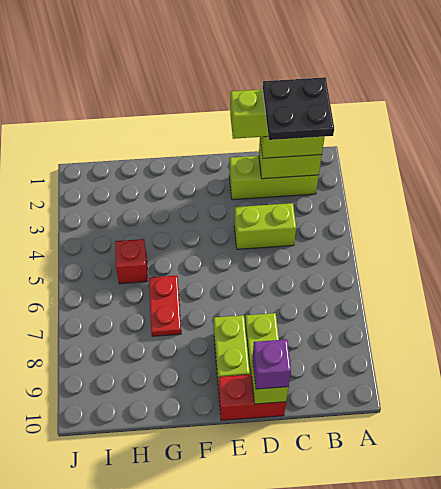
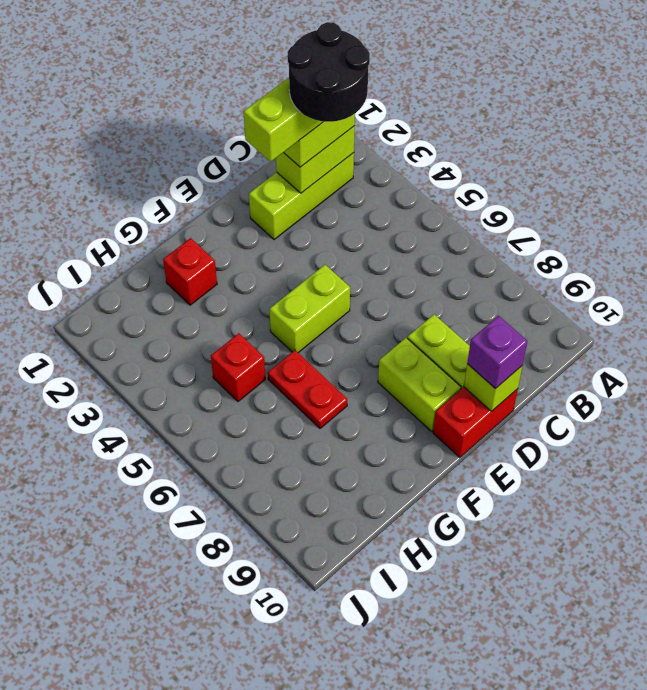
black 2x2 plate [263,77,334,140] -> black 2x2 round brick [287,22,370,122]
lime 1x2 brick [234,203,296,249] -> lime 1x2 brick moved to [269,265,350,353]
none -> red 1x1 brick [163,238,217,305]

